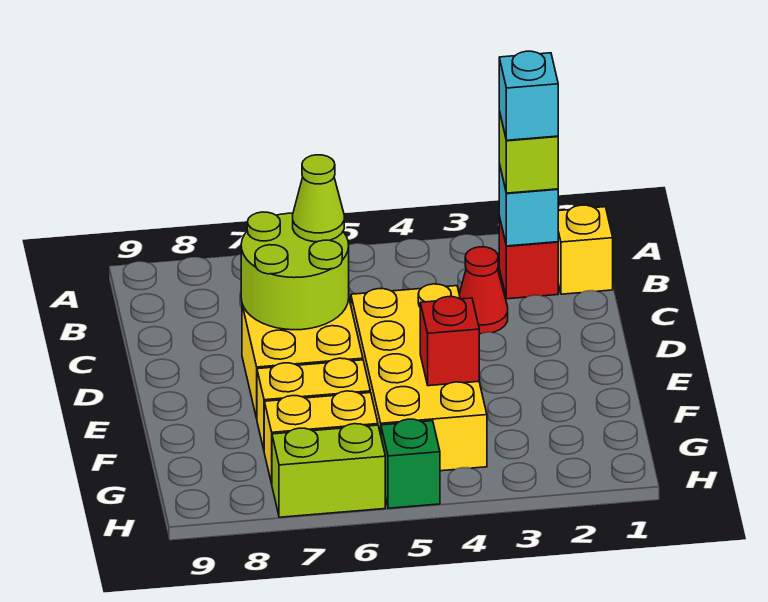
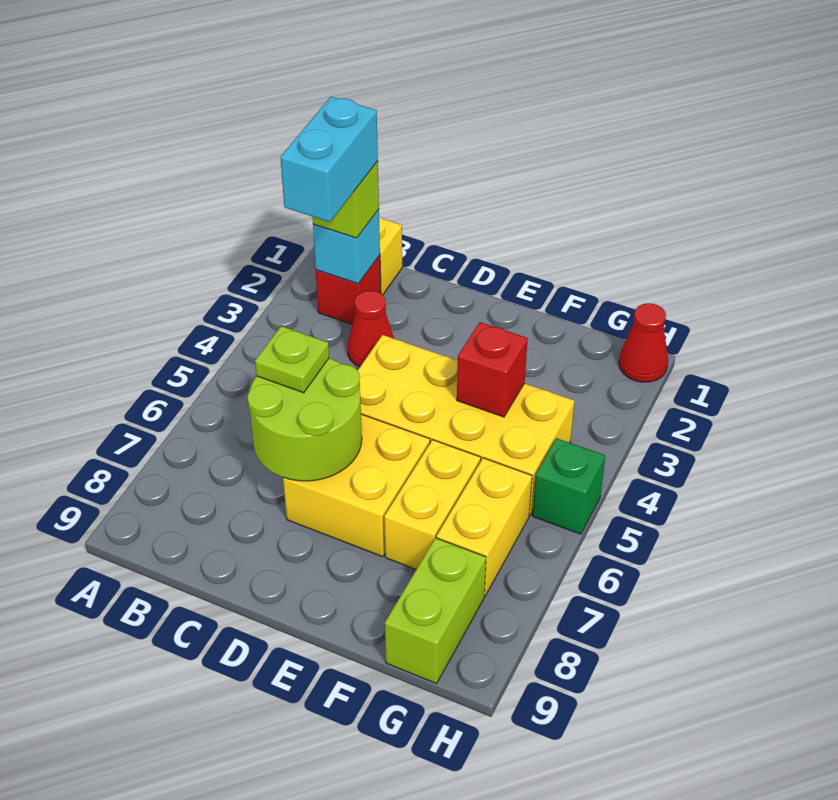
cyan 1x1 brick [499,51,558,140] -> cyan 1x2 brick [280,97,378,222]
lime 1x1 cone [293,155,344,242] -> lime 1x1 plate [255,326,329,393]
none -> red 1x1 cone [619,303,668,382]
lime 1x2 brick [272,424,385,517] -> lime 1x2 brick moved to [385,538,486,684]

